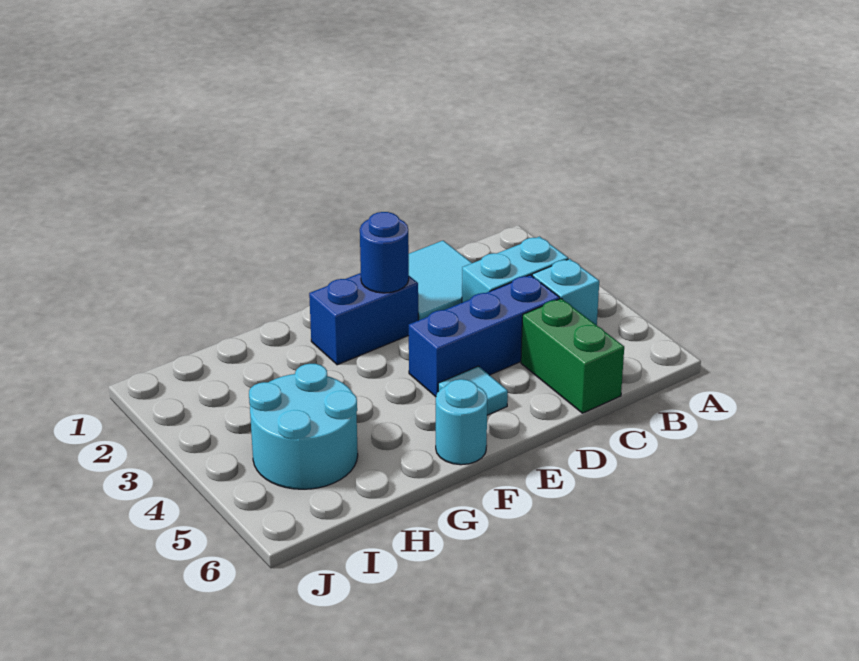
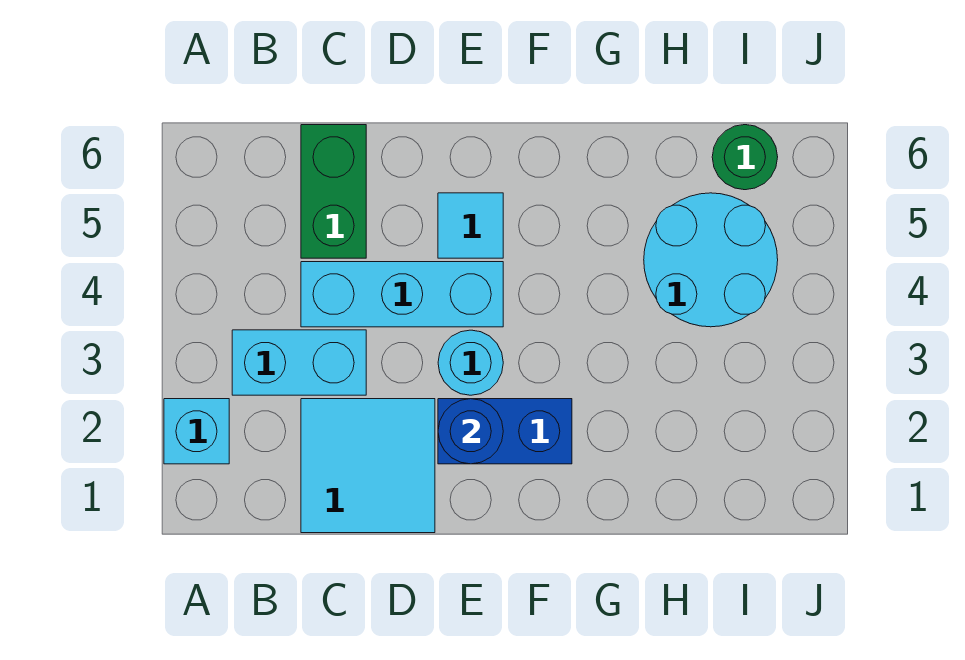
cyan 1x1 brick [532,259,599,325] -> cyan 1x1 brick moved to [164,399,229,464]
blue 1x3 brick [409,275,560,397] -> cyan 1x3 brick [301,262,503,327]
cyan 1x1 round brick [436,379,487,465] -> cyan 1x1 round brick moved to [438,330,503,395]
none -> green 1x1 round brick [712,125,778,190]

